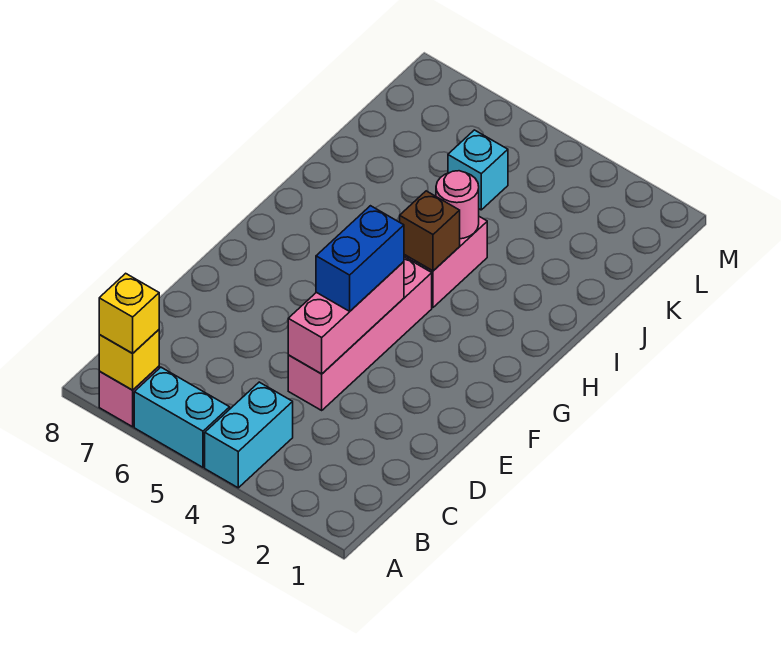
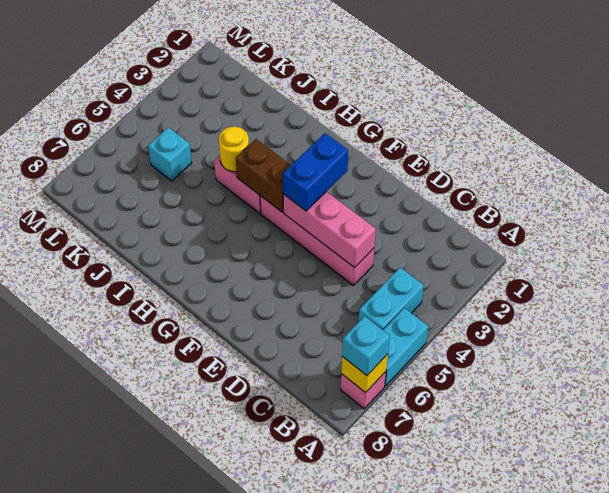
cyan 1x2 brick [205,382,293,488] -> cyan 1x2 brick turned to [358,268,424,330]
yellow 1x1 brick [99,273,159,353] -> cyan 1x1 brick [342,316,390,375]
blue 1x2 brick [316,206,404,311] -> blue 1x2 brick turned to [283,133,348,211]
brown 1x1 brick [400,191,460,271] -> brown 1x2 brick [236,139,291,212]
pink 1x1 round brick [436,171,479,239] -> yellow 1x1 round brick [219,126,249,172]

